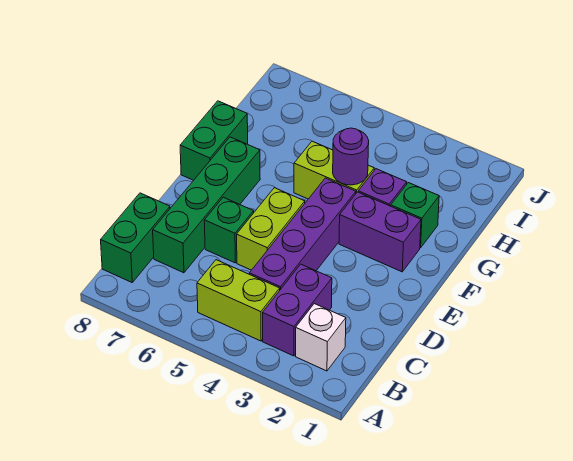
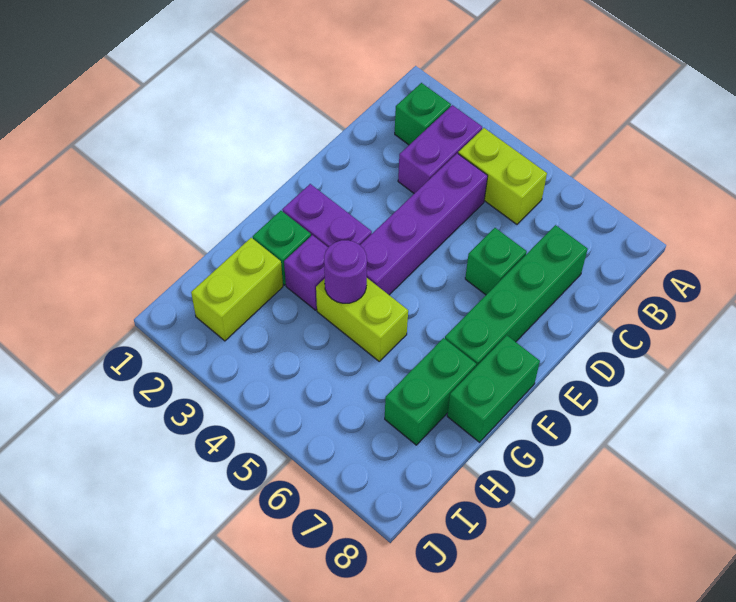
white 1x1 brick [296,304,346,371] -> green 1x1 brick [395,83,451,145]
green 1x2 brick [101,193,170,282] -> green 1x2 brick moved to [385,338,476,445]
lime 1x2 brick [237,188,305,270] -> lime 1x2 brick moved to [191,238,283,341]

